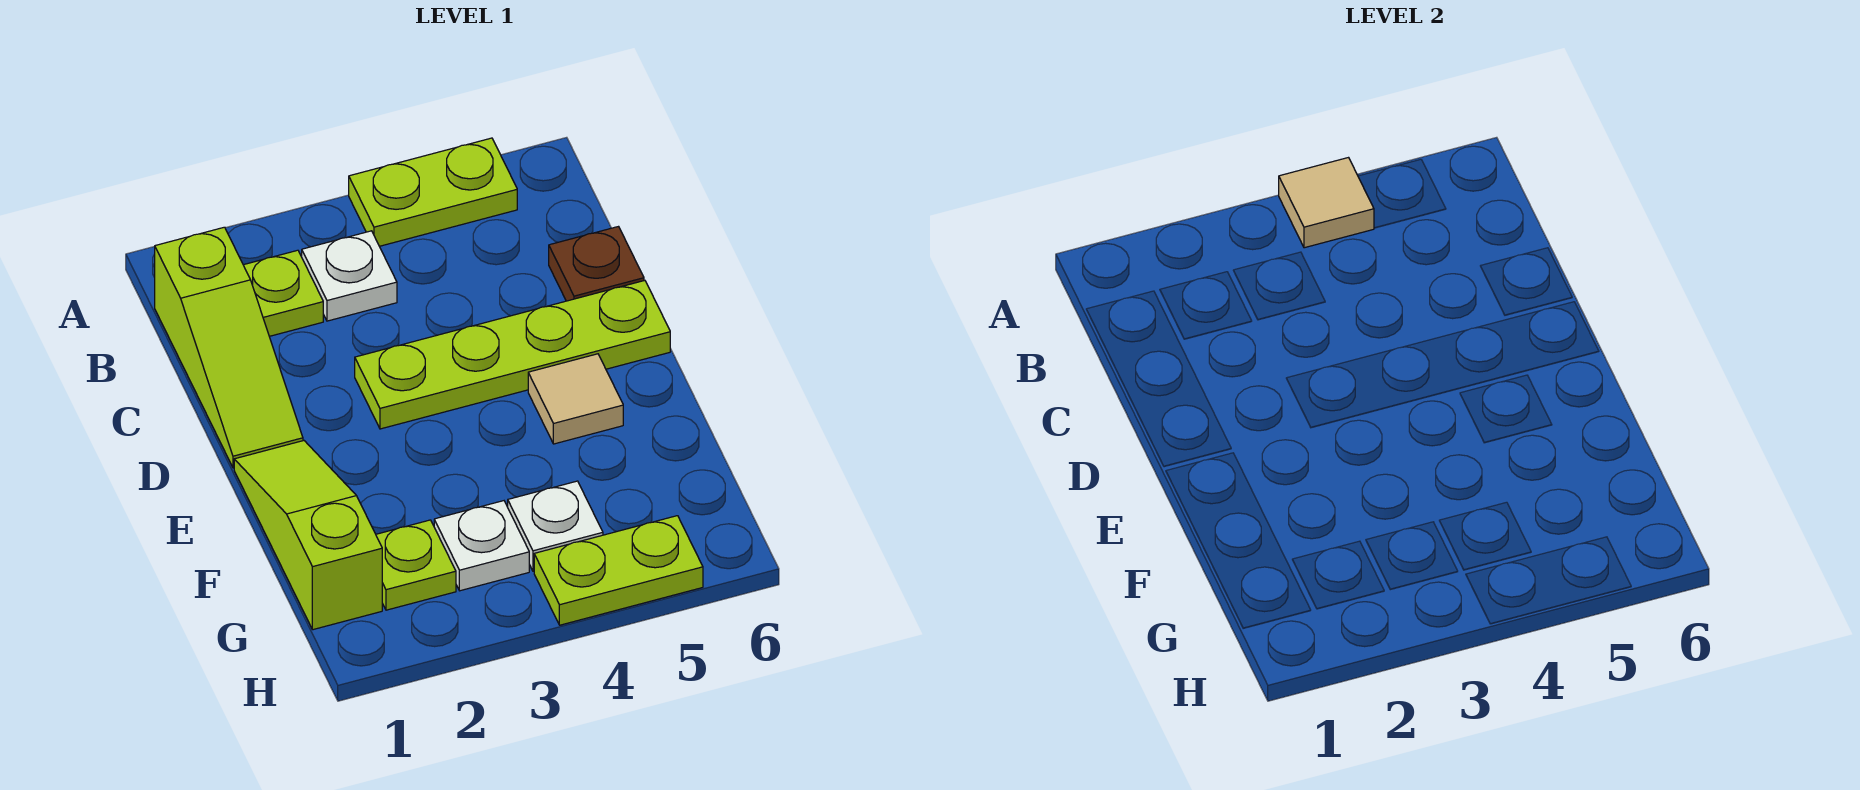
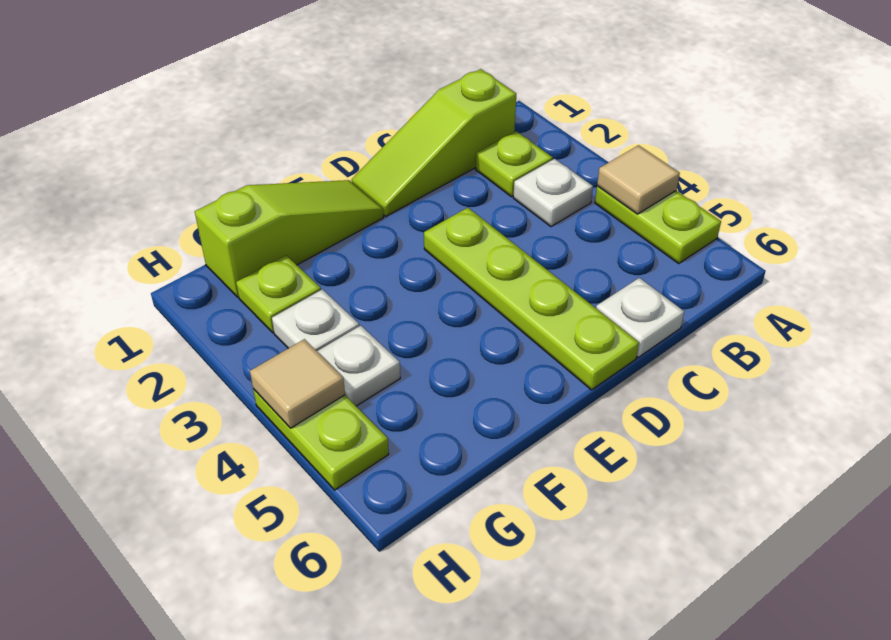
brown 1x1 plate [549,227,644,301] -> white 1x1 plate [596,278,684,357]
tan 1x1 tile [528,354,623,444] -> tan 1x1 tile moved to [250,339,345,428]

